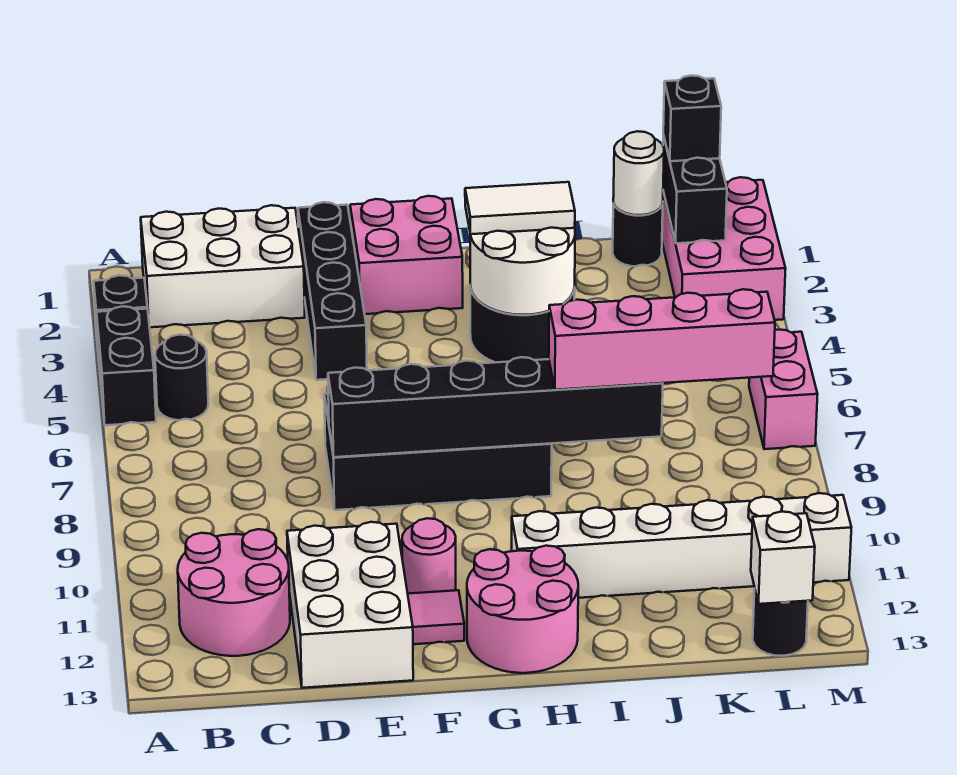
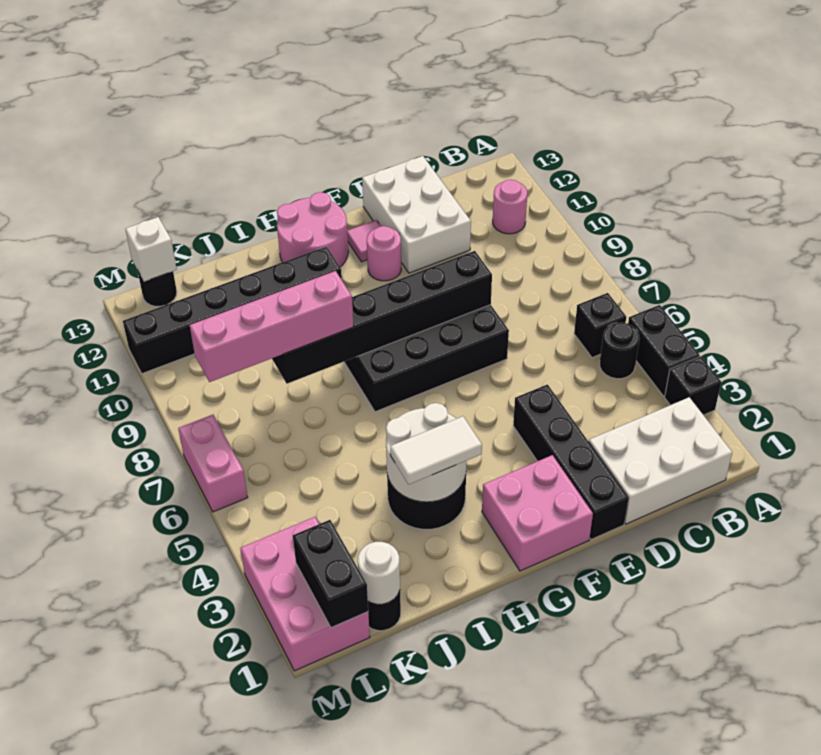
pink 2x2 round brick [178,529,290,656] -> pink 1x1 round brick [493,180,527,234]
white 1x6 brick [512,493,852,598] -> black 1x6 brick [123,247,342,374]
black 1x1 brick [663,76,721,161] -> black 1x1 brick moved to [574,293,626,358]

